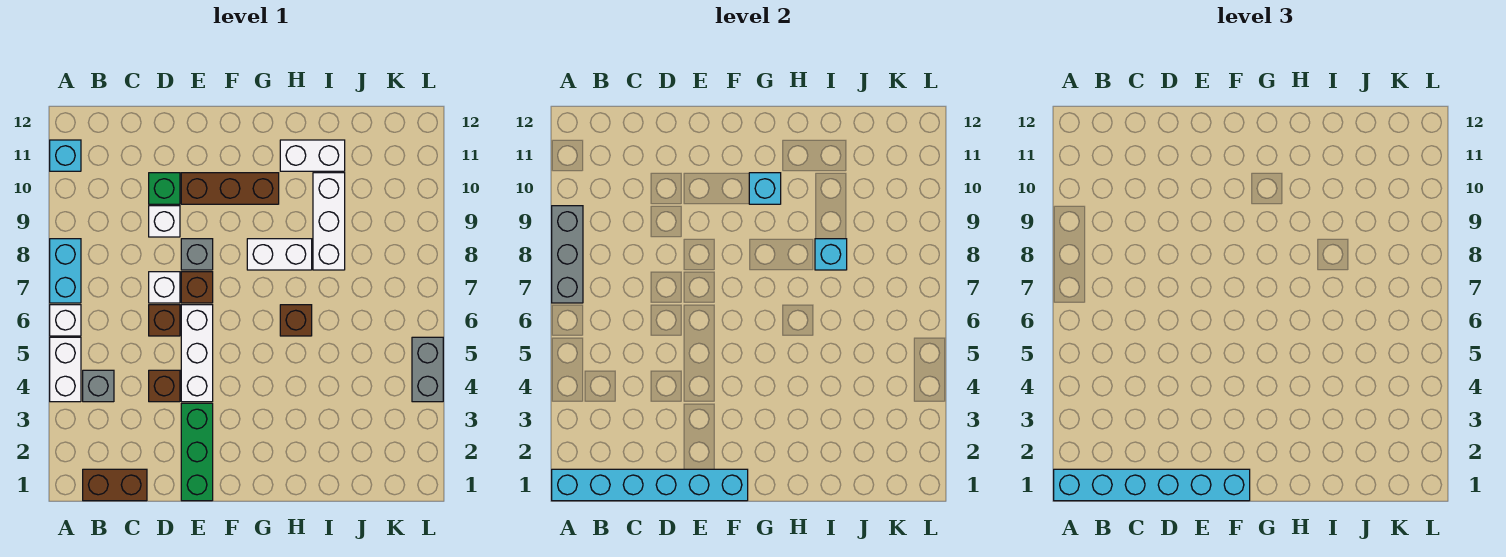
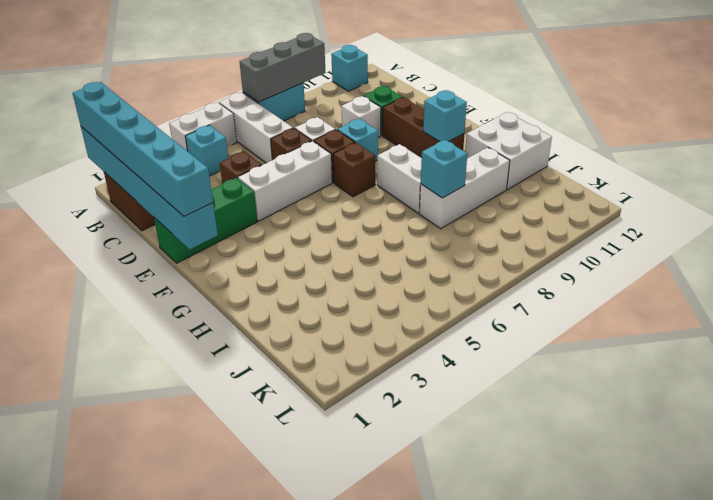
white 1x1 brick [50,305,81,336] -> white 1x3 brick [219,92,293,163]
grey 1x1 brick [83,370,114,402] -> cyan 1x1 brick [185,125,228,176]
grey 1x1 brick [181,239,213,270] -> cyan 1x1 brick [337,119,378,161]
brown 1x1 brick [280,305,312,336] -> brown 1x1 brick moved to [333,143,375,197]
white 1x2 brick [280,140,345,171] -> white 2x2 brick [465,112,552,190]
grey 1x2 brick [412,337,443,402] -> none

